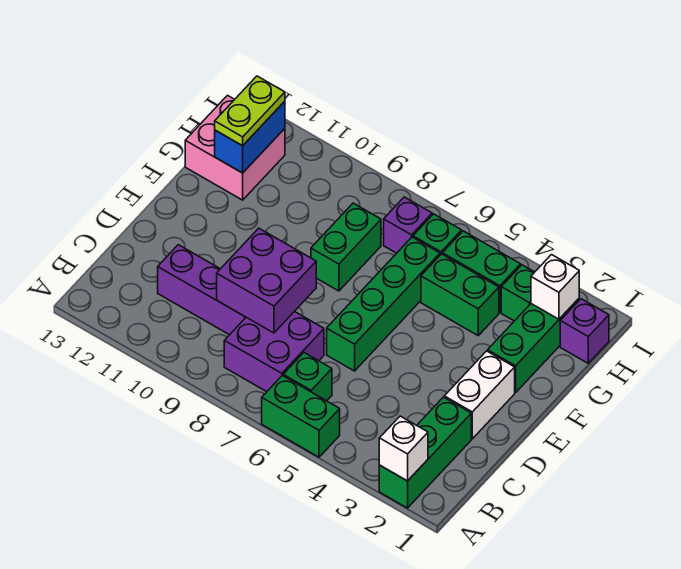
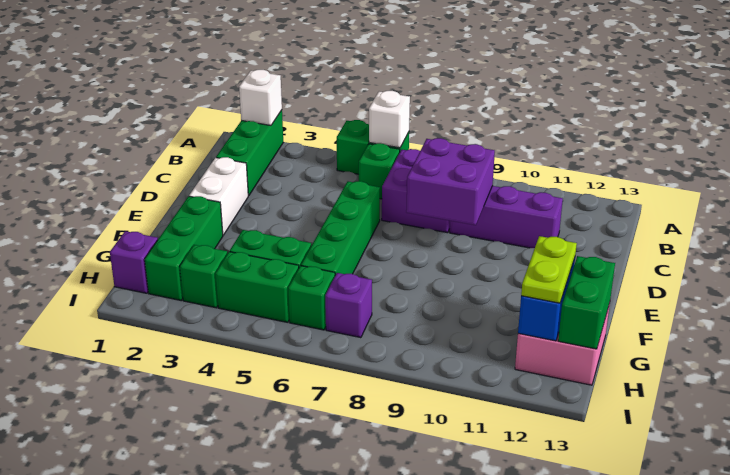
green 1x2 brick [311,203,381,291] -> green 1x2 brick moved to [558,256,615,349]
white 1x1 brick [531,255,579,319] -> white 1x1 brick moved to [369,91,410,148]

